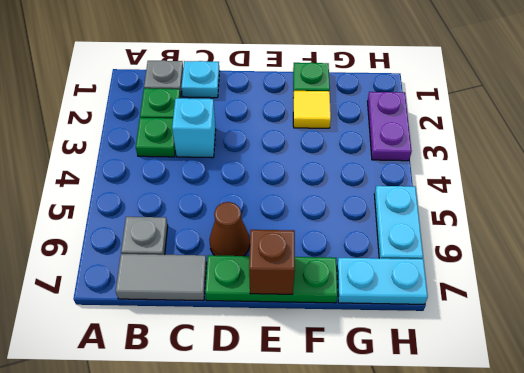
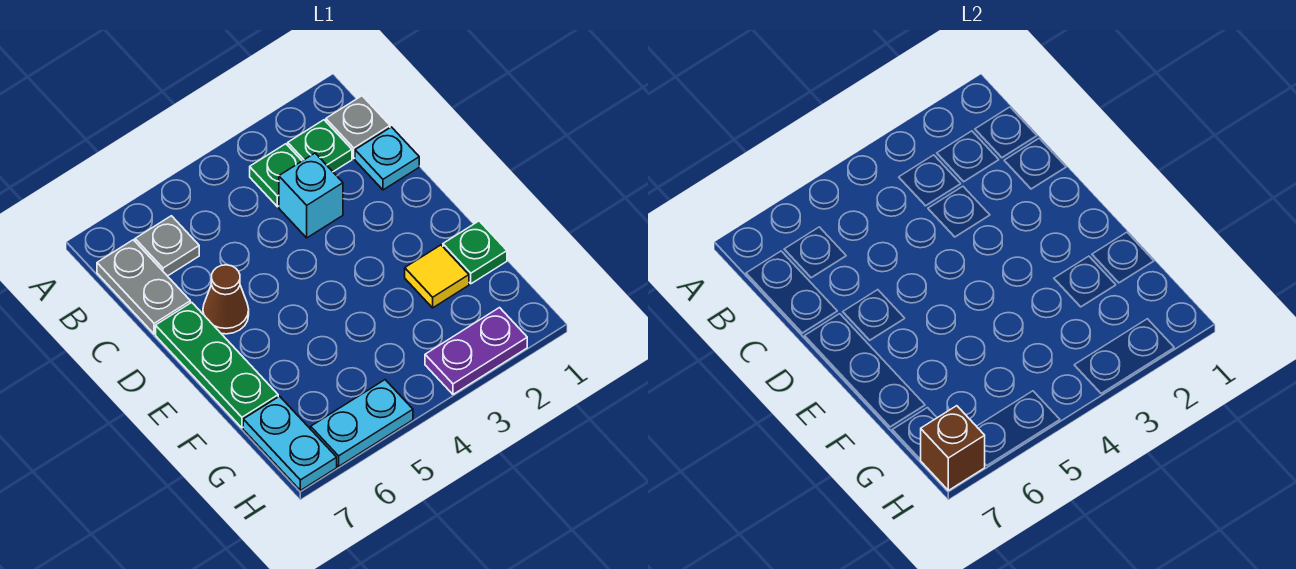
grey 1x2 tile [116,254,207,301] -> grey 1x2 plate [97,240,190,334]
brown 1x1 brick [249,230,295,294] -> brown 1x1 brick moved to [921,406,985,490]

